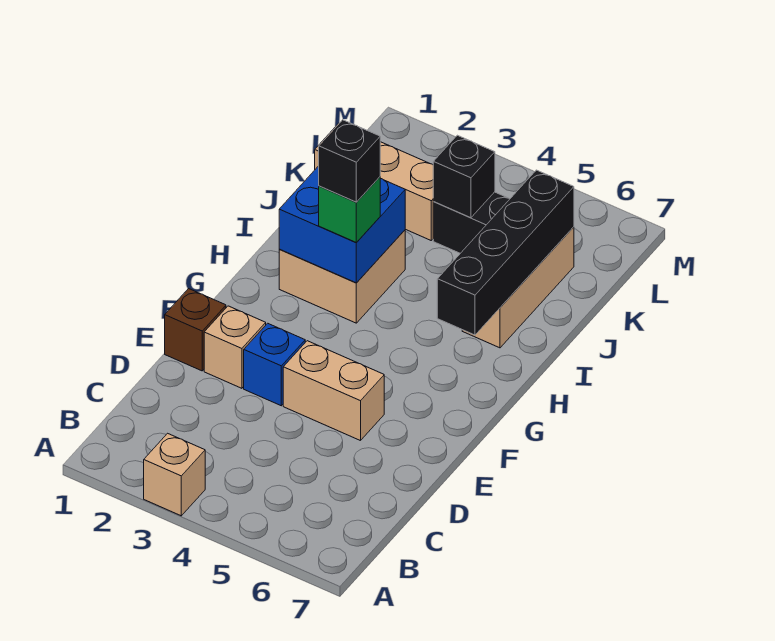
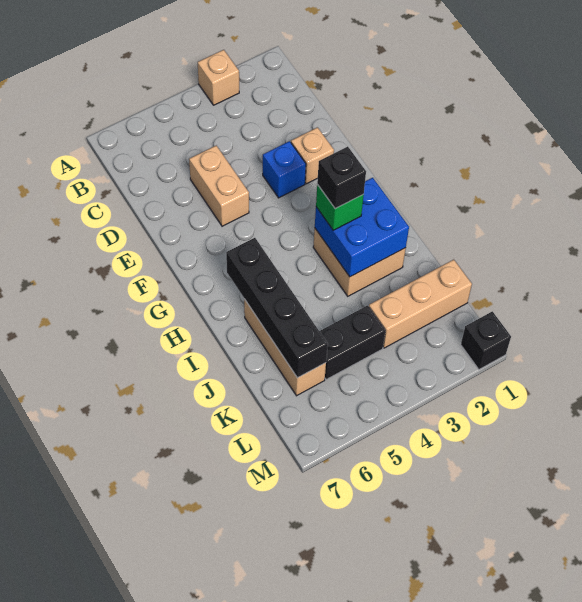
brown 1x1 brick [165,289,226,371] -> none
tan 1x2 brick [283,341,384,441] -> tan 1x2 brick turned to [189,146,249,226]
black 1x1 brick [433,135,495,218] -> black 1x1 brick moved to [461,311,511,370]

